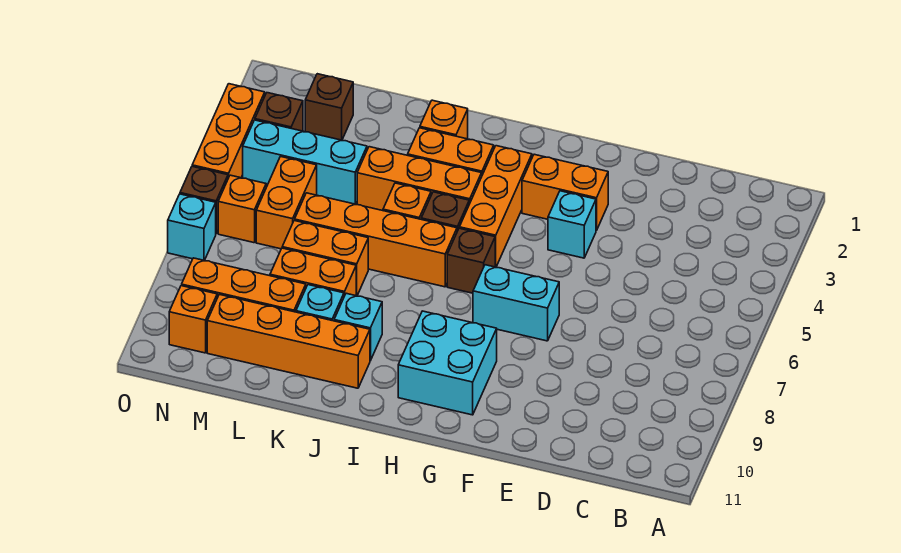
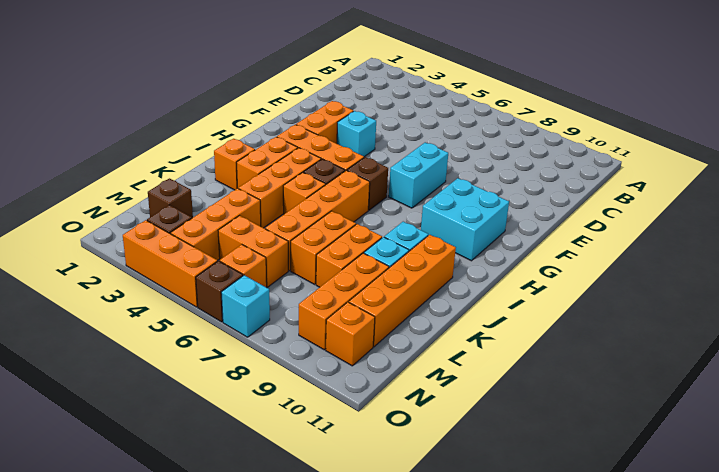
cyan 1x3 brick [243,120,367,204] -> orange 1x3 brick [171,188,261,261]

